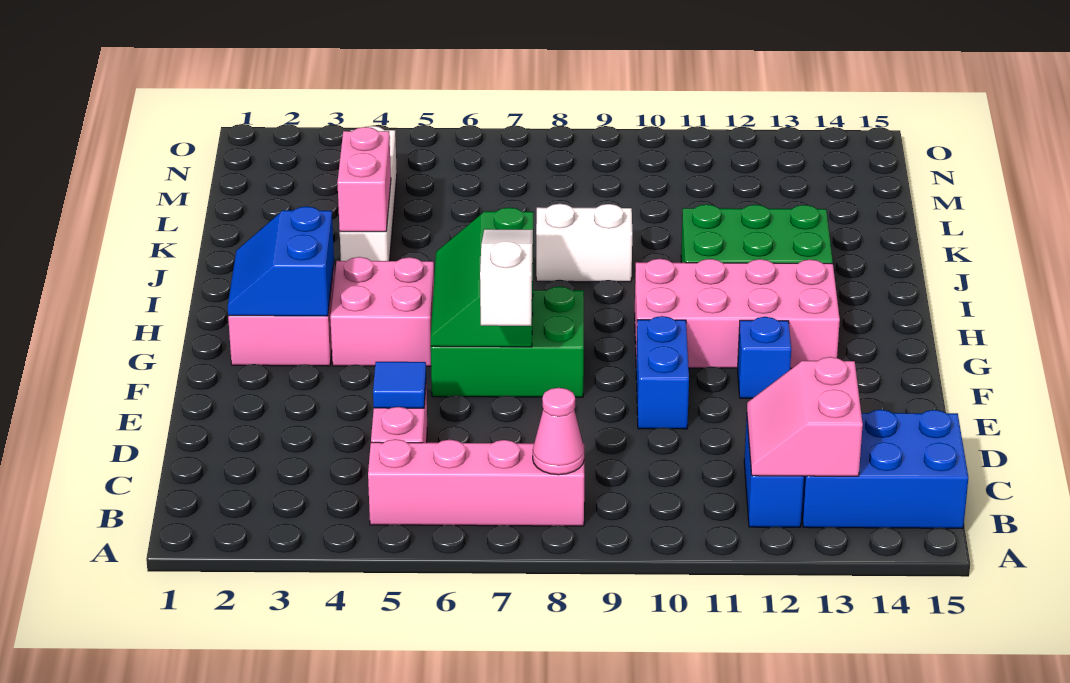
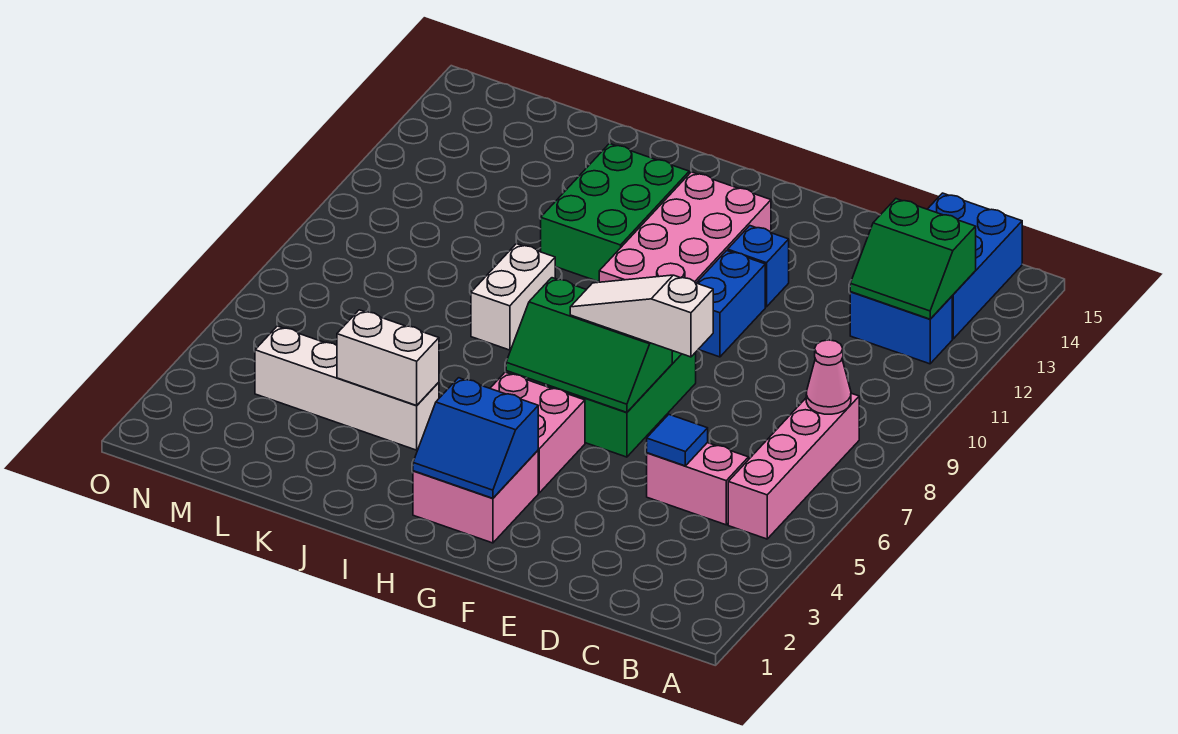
pink 2x2 slope [747,357,863,476] -> green 2x2 slope [850,199,976,319]
blue 1x2 brick [636,316,689,429] -> blue 1x2 brick turned to [697,251,765,357]
pink 1x2 brick [337,127,391,232] -> white 1x2 brick [337,310,439,405]

